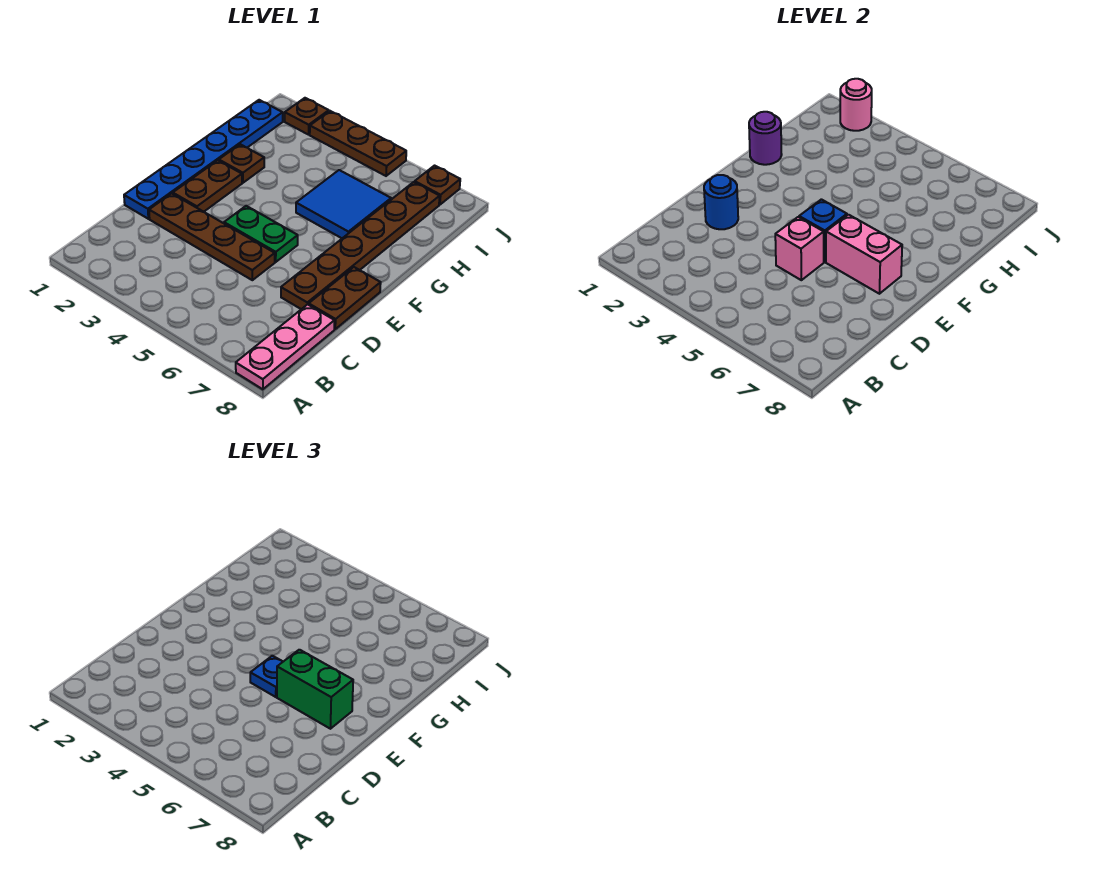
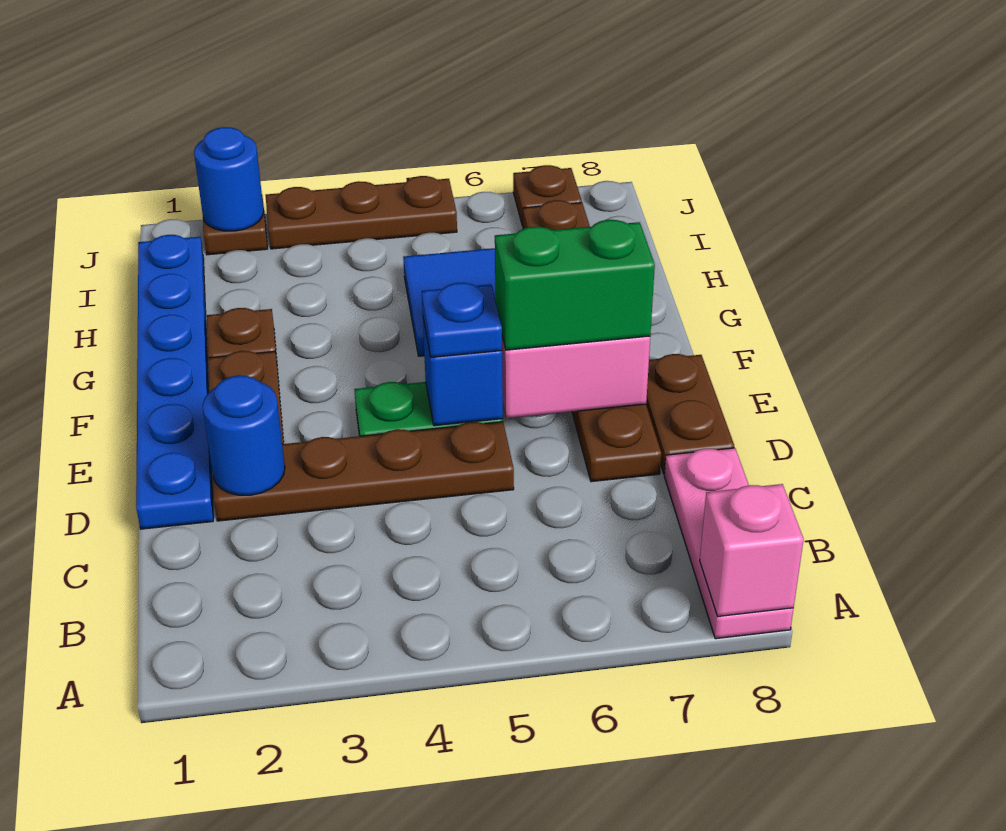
pink 1x1 brick [775,217,824,280] -> pink 1x1 brick moved to [700,484,804,617]
purple 1x1 round brick [749,112,782,165] -> none
pink 1x1 round brick [840,79,872,131] -> blue 1x1 round brick [194,127,264,231]

